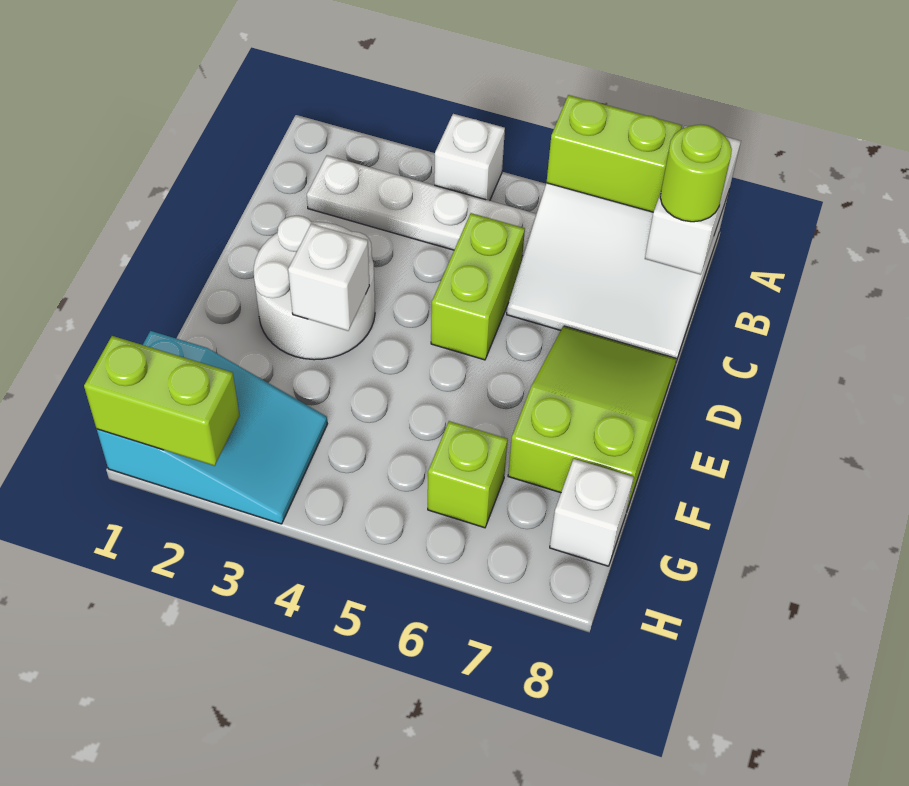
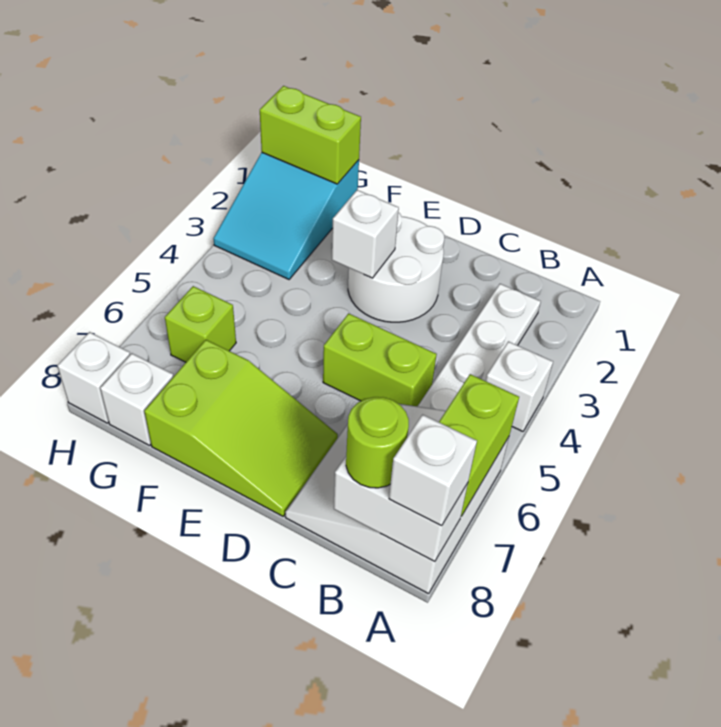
none -> white 1x1 brick [389,415,477,526]
lime 1x2 brick [84,336,239,466] -> lime 1x2 brick turned to [260,86,361,184]
none -> white 1x1 brick [58,332,130,423]

